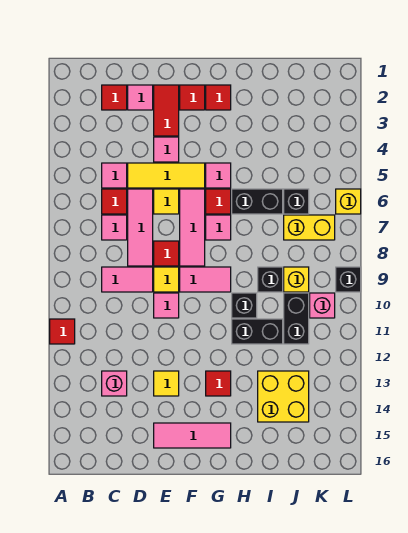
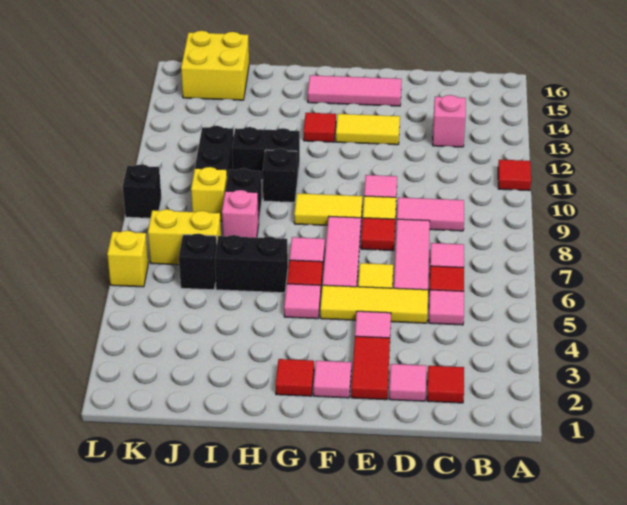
yellow 1x1 tile [154,371,179,396] -> yellow 1x2 tile [336,114,400,145]
red 1x1 tile [180,85,205,110] -> pink 1x1 tile [313,361,351,398]
pink 1x2 tile [180,267,231,292] -> yellow 1x2 tile [294,193,362,225]
yellow 2x2 brick [258,371,309,422] -> yellow 2x2 brick moved to [181,31,249,100]
pink 1x1 brick [310,293,335,318] -> pink 1x1 brick moved to [222,190,259,238]

